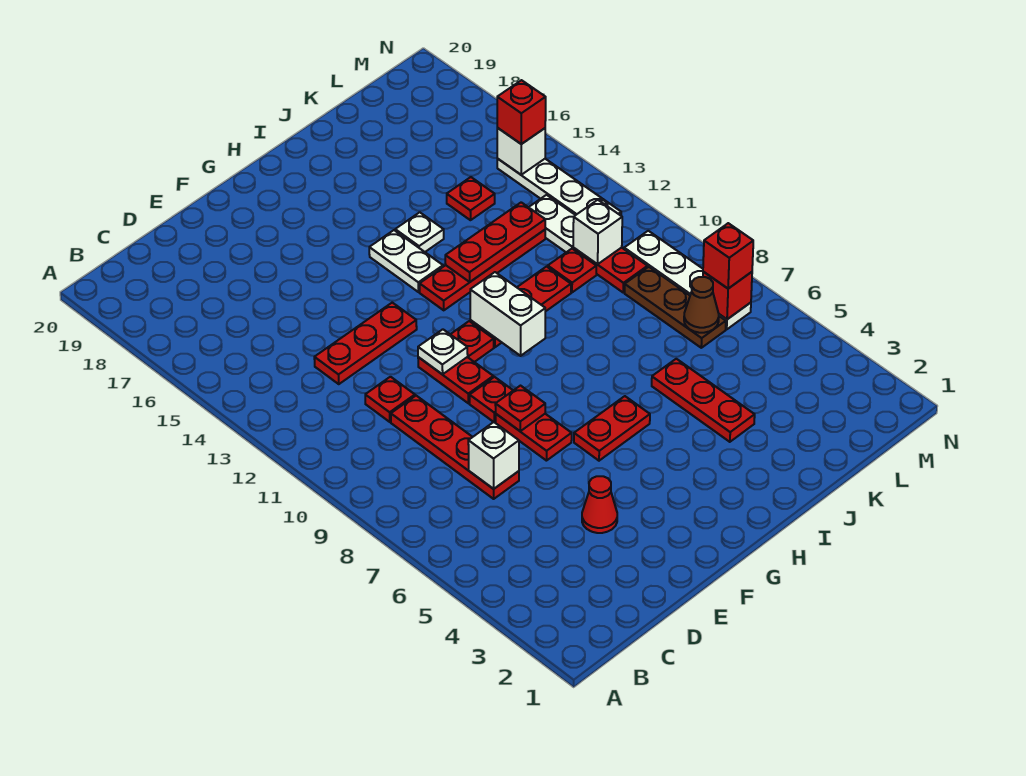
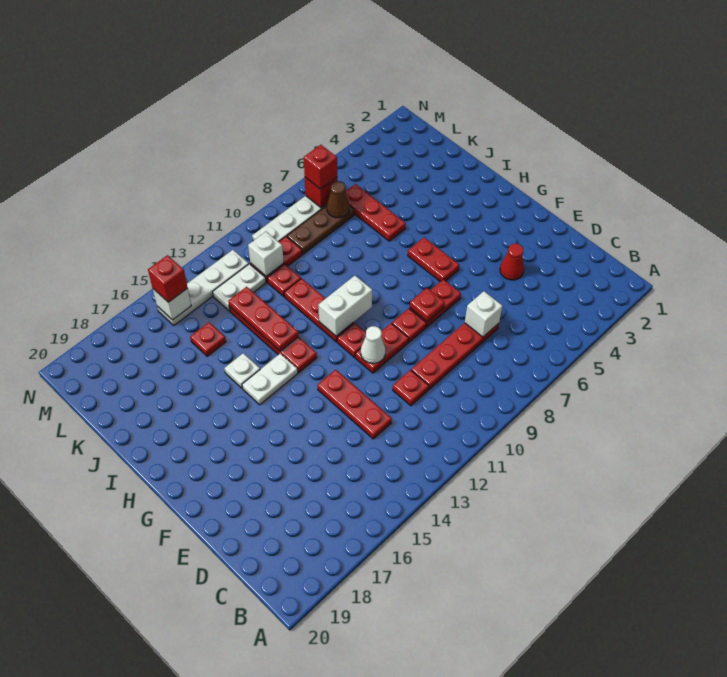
white 1x1 plate [418,329,468,375] -> white 1x1 cone [361,326,385,363]
red 1x3 plate [652,359,755,442] -> red 1x3 plate turned to [345,184,406,241]

